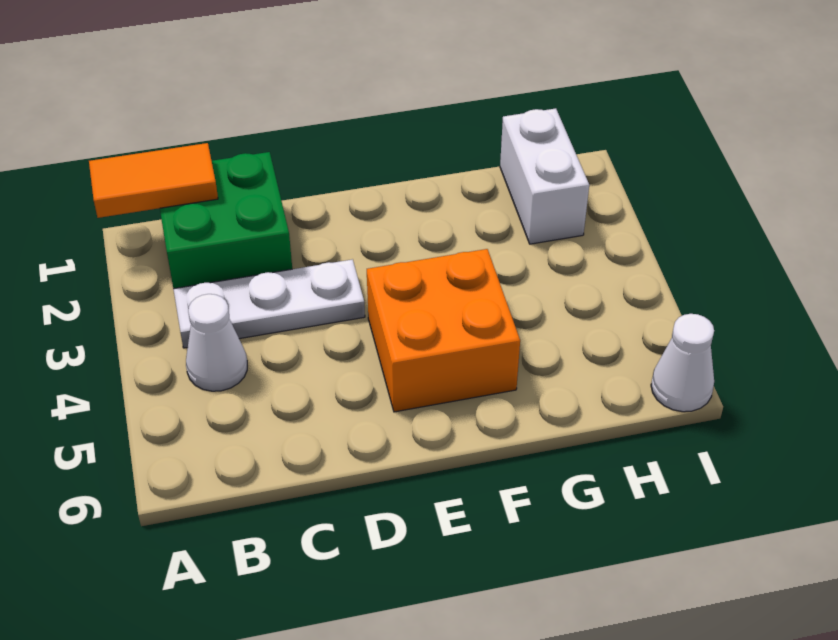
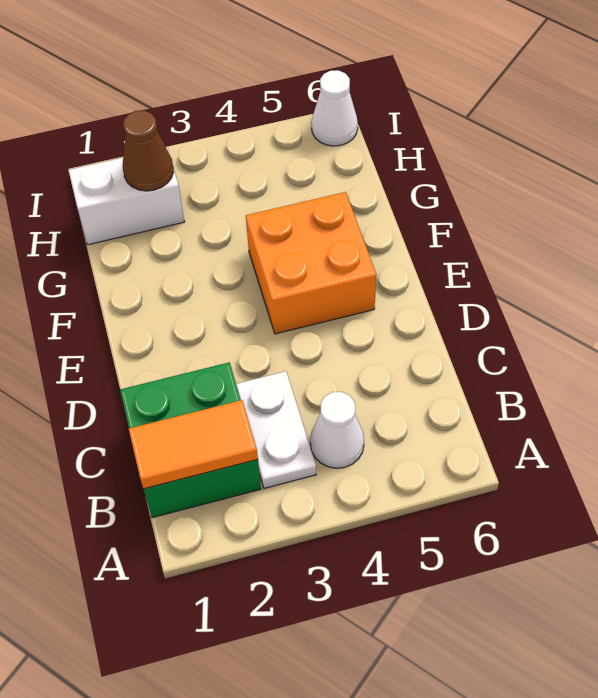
orange 1x2 tile [89,143,218,218] -> orange 1x2 tile turned to [129,400,258,489]
white 1x3 plate [173,259,365,348] -> white 1x2 plate [236,371,316,488]
none -> brown 1x1 cone [123,110,173,191]

